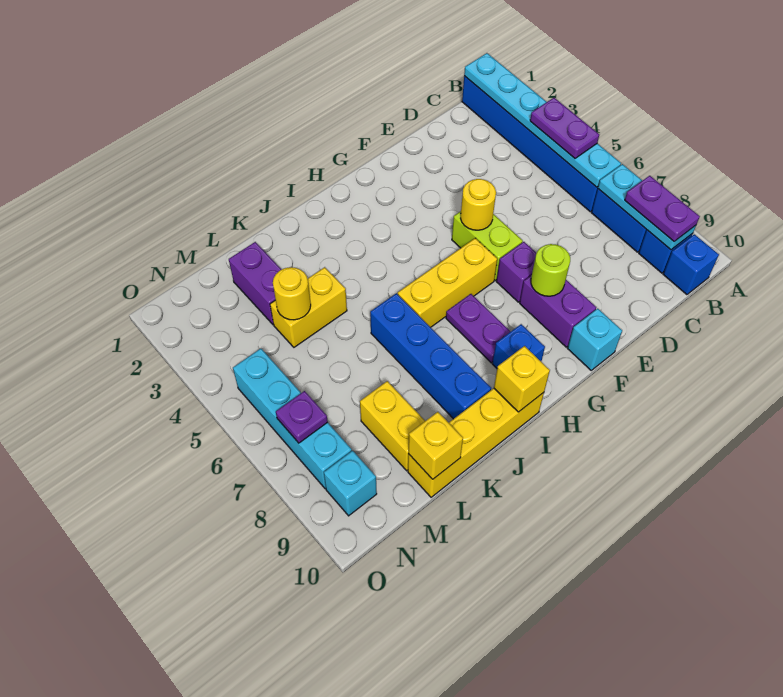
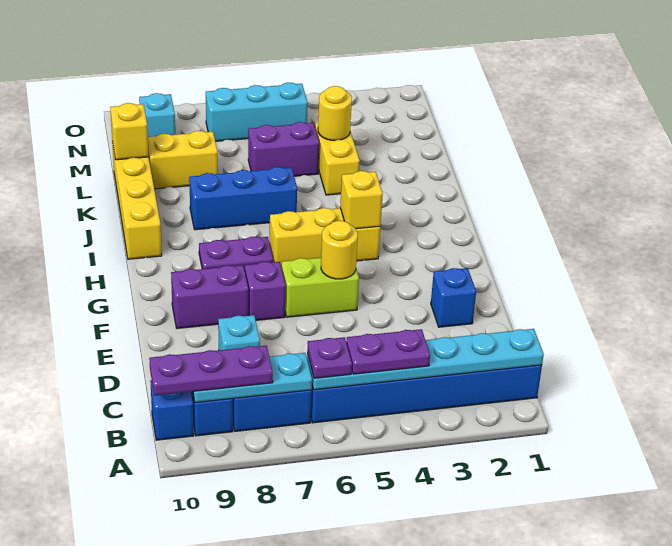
purple 1x2 plate [625,176,700,241] -> purple 1x3 plate [149,346,273,396]
lime 1x1 round brick [531,244,570,296] -> none
cyan 1x1 brick [568,309,622,370] -> cyan 1x1 brick moved to [218,315,260,350]
yellow 1x3 brick [398,238,497,327] -> yellow 1x3 brick turned to [269,208,380,264]
blue 1x1 brick [493,324,545,368] -> blue 1x1 brick moved to [431,268,476,327]
yellow 1x1 brick [494,346,550,412] -> yellow 1x1 brick moved to [340,171,383,229]
blue 1x4 brick [370,293,491,419] -> blue 1x3 brick [189,167,297,230]
purple 1x2 brick [229,242,282,325] -> purple 1x2 brick moved to [248,122,319,176]
cyan 1x4 brick [233,349,352,489] -> cyan 1x3 brick [206,83,308,141]
purple 1x1 plate [276,391,328,443] -> purple 1x1 plate moved to [307,337,352,378]

